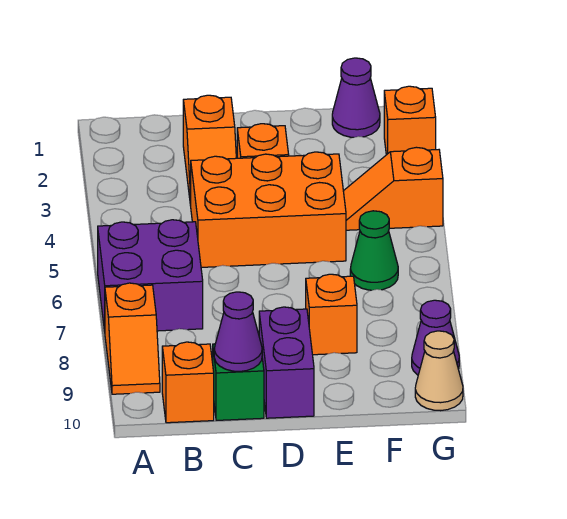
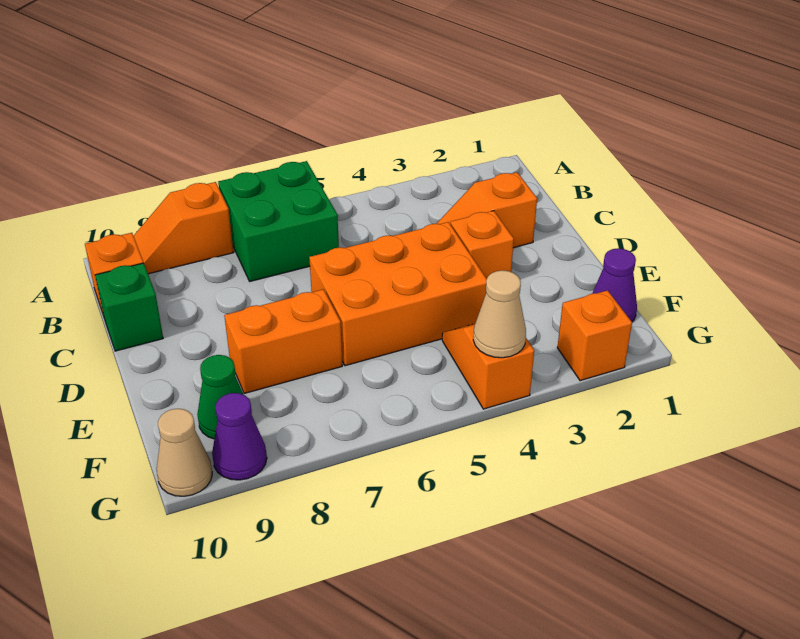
purple 2x2 brick [98,220,203,331] -> green 2x2 brick [218,161,339,281]
orange 2x3 brick [191,152,346,267] -> orange 2x3 brick turned to [309,222,487,366]
purple 1x1 cone [214,292,262,371] -> none
purple 1x2 brick [259,307,314,418] -> none
orange 1x1 brick [306,274,357,355] -> orange 1x2 brick [224,289,342,394]
green 1x1 cone [350,211,398,290] -> green 1x1 cone moved to [197,355,244,439]
none -> tan 1x1 cone [473,270,526,358]

